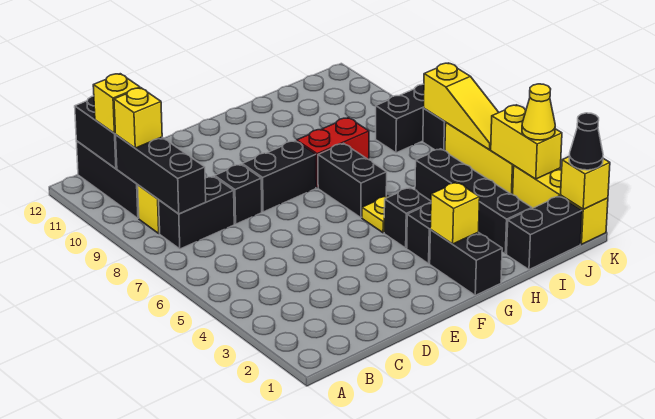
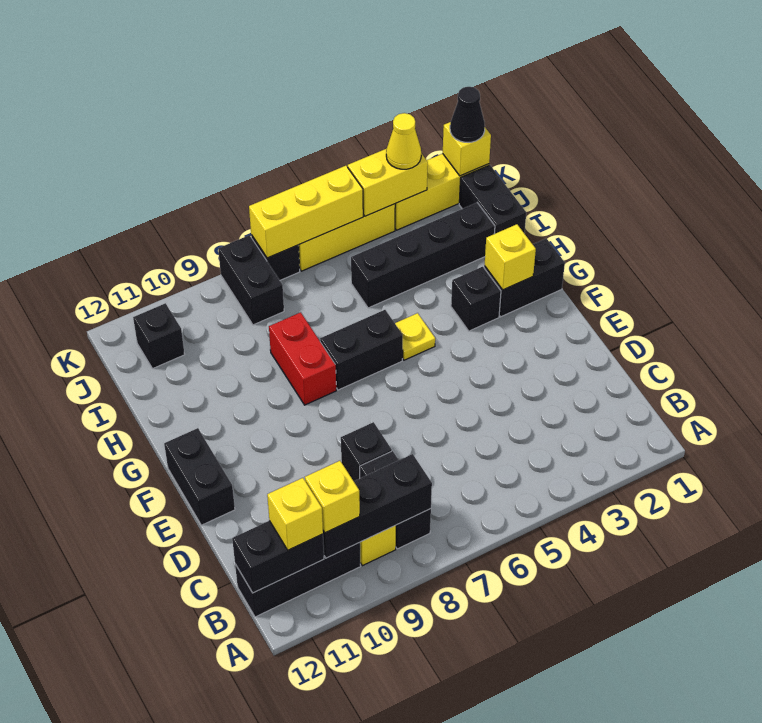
black 1x2 brick [242,141,316,212] -> black 1x2 brick moved to [164,428,235,525]
black 1x1 brick [384,188,431,248] -> black 1x1 brick moved to [133,303,185,369]
yellow 1x3 slope [424,63,499,150] -> yellow 1x3 brick [249,166,363,258]

